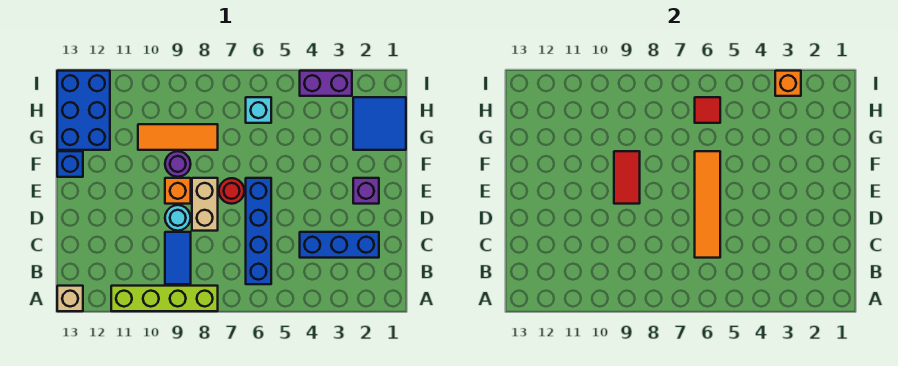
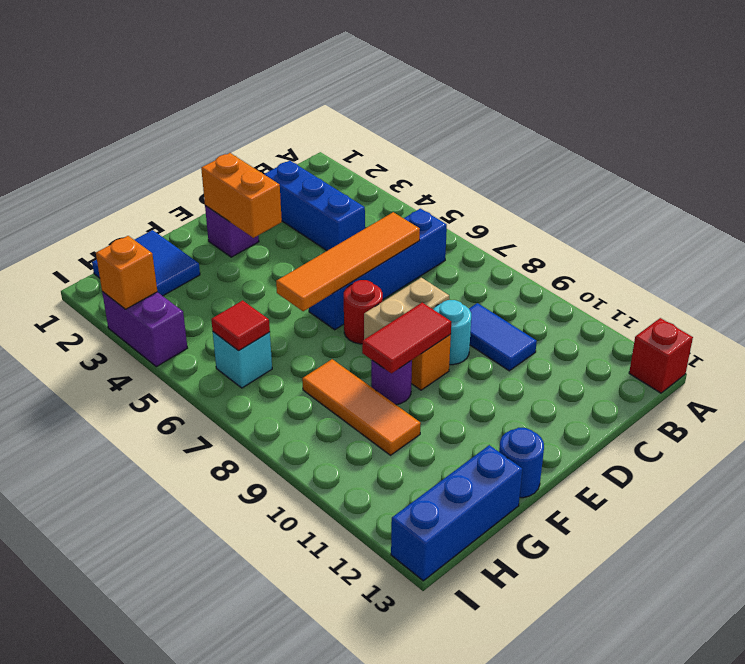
lime 1x4 brick [111,286,218,311] -> none
tan 1x1 brick [57,286,83,311] -> red 1x1 brick [629,318,693,393]
blue 1x2 tile [165,232,191,284] -> blue 1x2 tile turned to [469,303,537,371]
none -> orange 1x2 brick [201,153,282,238]
blue 1x1 brick [57,151,83,177] -> blue 1x1 round brick [499,428,544,498]
blue 2x3 brick [57,71,110,150] -> blue 1x3 brick [391,445,522,581]

